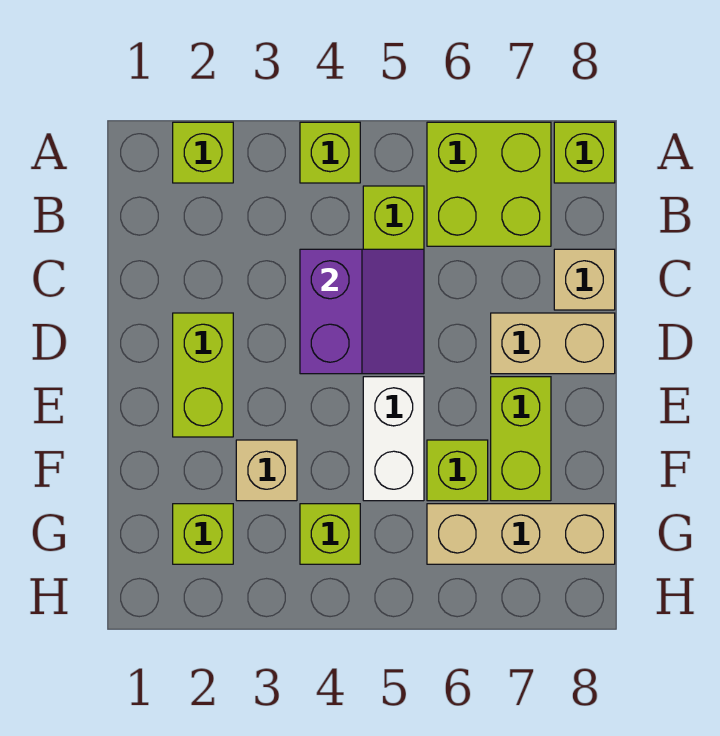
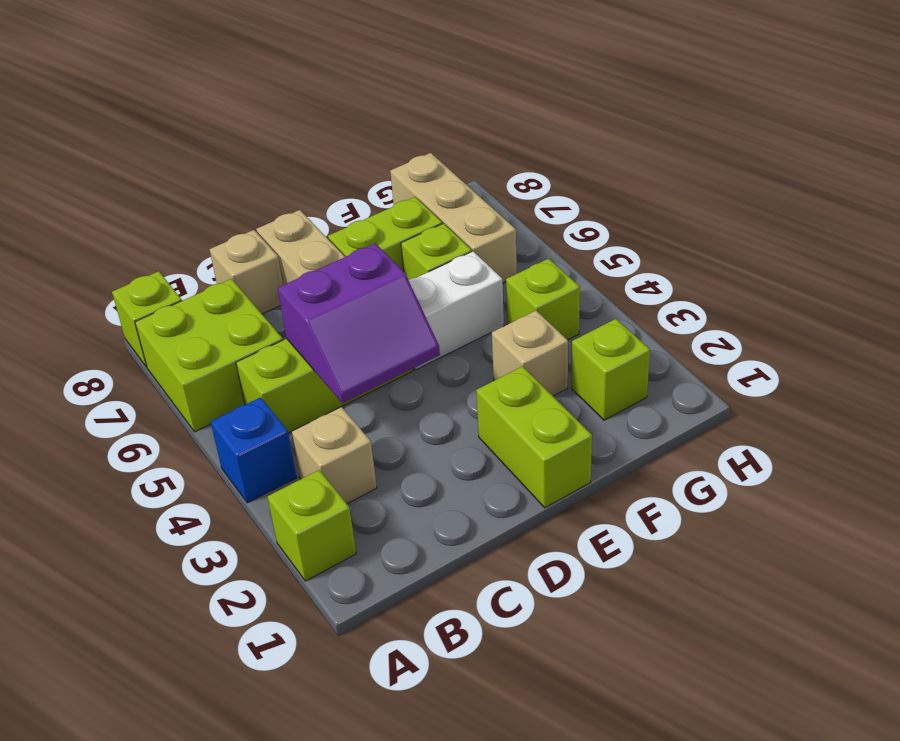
lime 1x1 brick [300,122,360,183] -> blue 1x1 brick [211,397,296,503]
none -> tan 1x1 brick [292,407,377,504]
purple 2x2 slope [300,249,424,374] -> purple 2x2 slope turned to [278,243,440,403]
lime 1x2 brick [173,313,233,437] -> lime 1x2 brick turned to [476,366,592,508]

